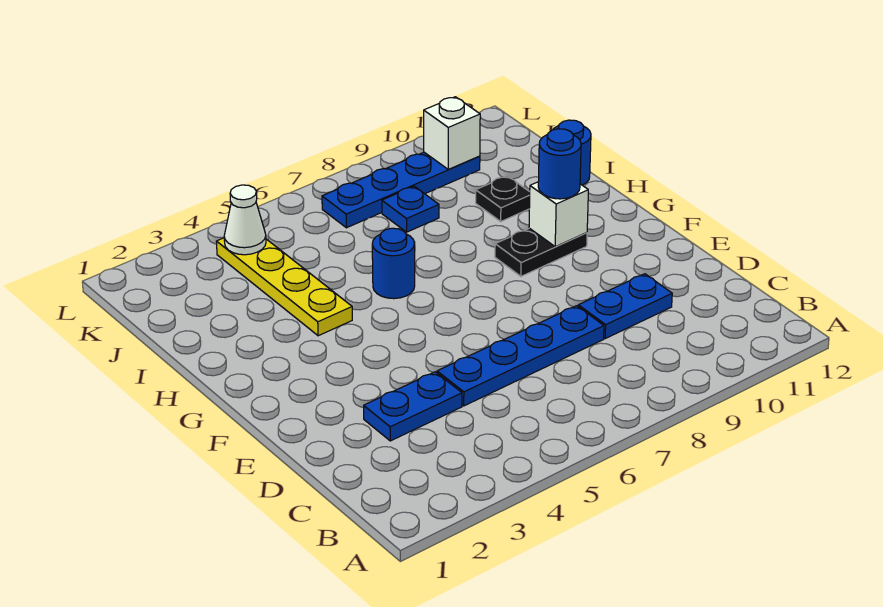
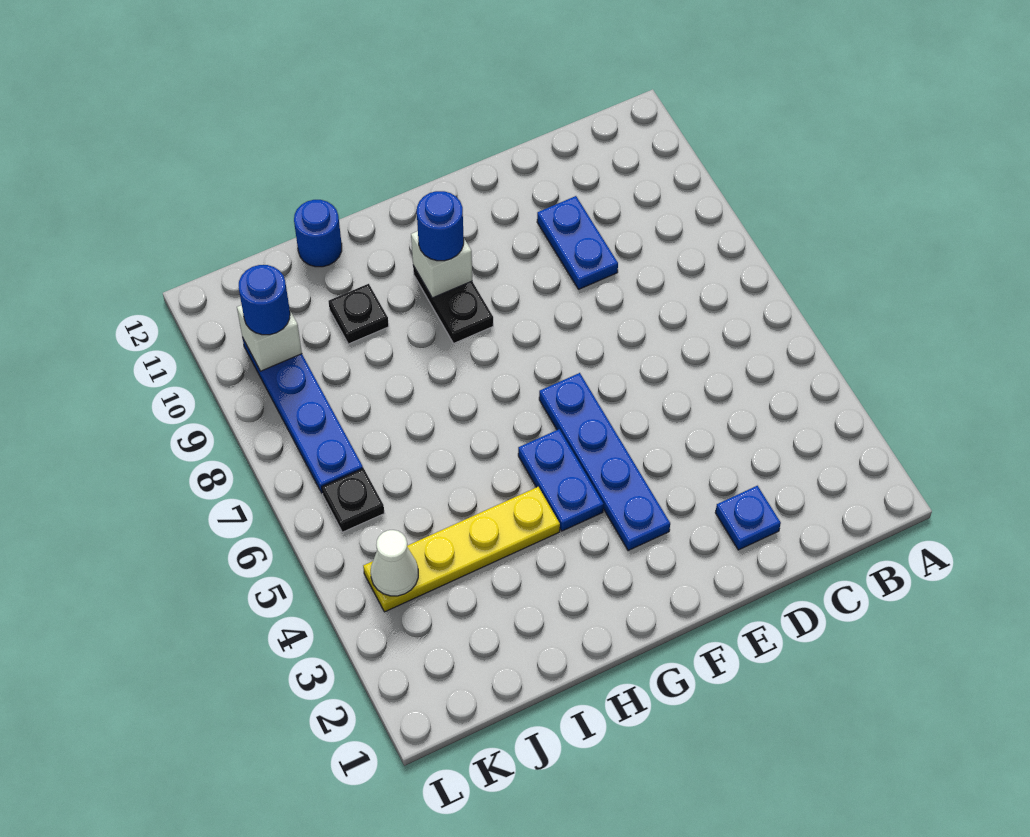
blue 1x2 plate [364,372,462,441] -> blue 1x2 plate moved to [518,429,604,531]
blue 1x4 plate [437,306,604,406] -> blue 1x4 plate moved to [539,373,670,550]
blue 1x1 round brick [372,228,415,299] -> blue 1x1 round brick moved to [239,265,290,335]
blue 1x1 plate [382,186,439,232] -> blue 1x1 plate moved to [715,486,781,550]
none -> black 1x1 plate [322,468,384,532]

